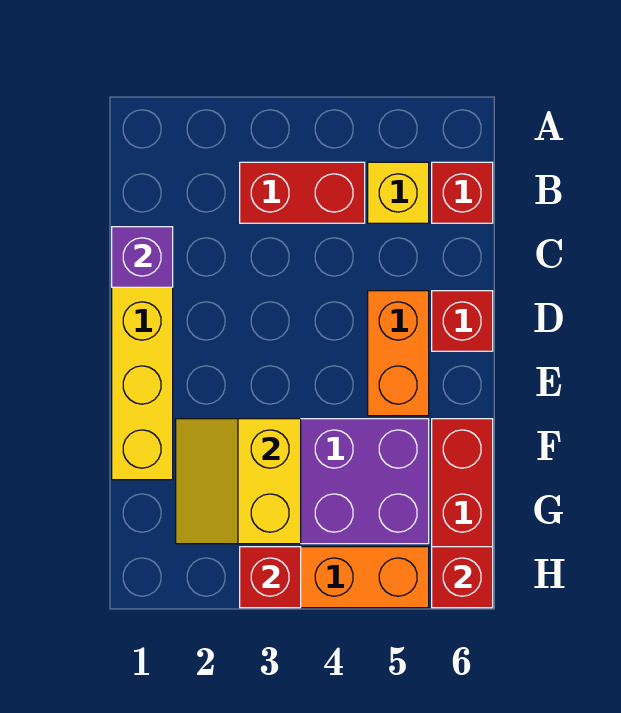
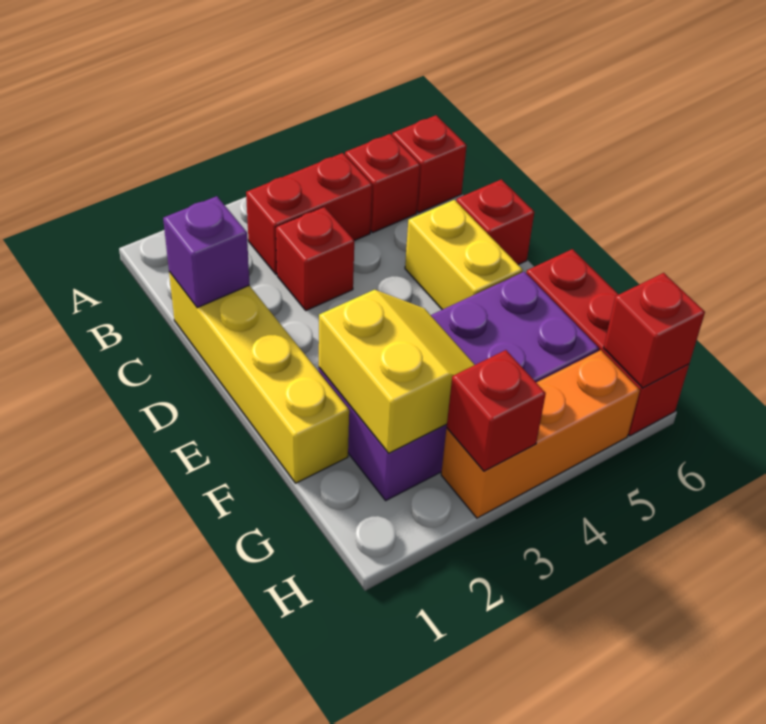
yellow 1x1 brick [368,162,429,223] -> red 1x1 brick [345,134,420,232]
none -> red 1x1 brick [276,207,354,310]
orange 1x2 brick [368,291,429,416] -> yellow 1x2 brick [405,200,523,310]
yellow 2x2 slope [176,419,301,544] -> yellow 2x2 slope turned to [319,290,475,453]

